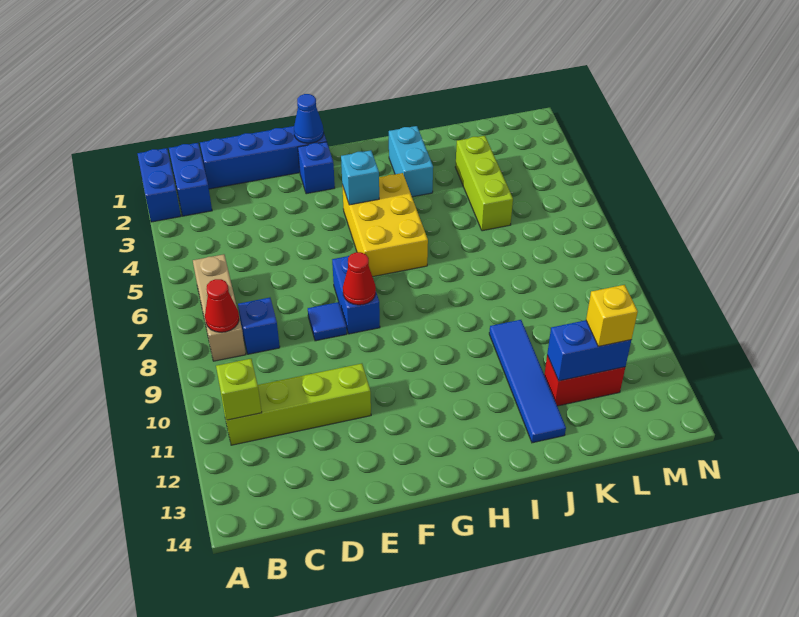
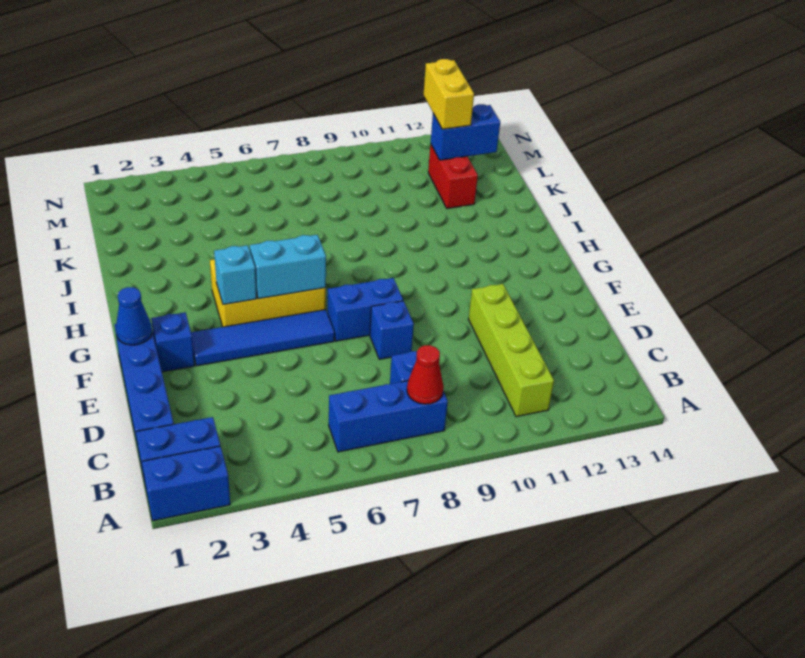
tan 1x3 brick [193,254,246,361] -> blue 1x3 brick [329,381,448,452]
lime 1x1 brick [216,359,262,420] -> none
blue 1x1 tile [308,302,347,341] -> blue 1x1 brick [370,301,414,359]
red 1x1 cone [343,252,376,305] -> none
cyan 1x2 brick [389,126,433,197] -> cyan 1x2 brick moved to [250,235,326,299]
blue 1x4 tile [489,320,566,443] -> blue 1x4 tile moved to [191,310,334,366]
lime 1x3 brick [455,136,513,231] -> none
blue 1x2 brick [547,320,631,381] -> blue 1x2 brick turned to [431,104,500,160]
yellow 1x1 brick [586,285,638,346] -> yellow 1x2 brick [424,59,474,129]

